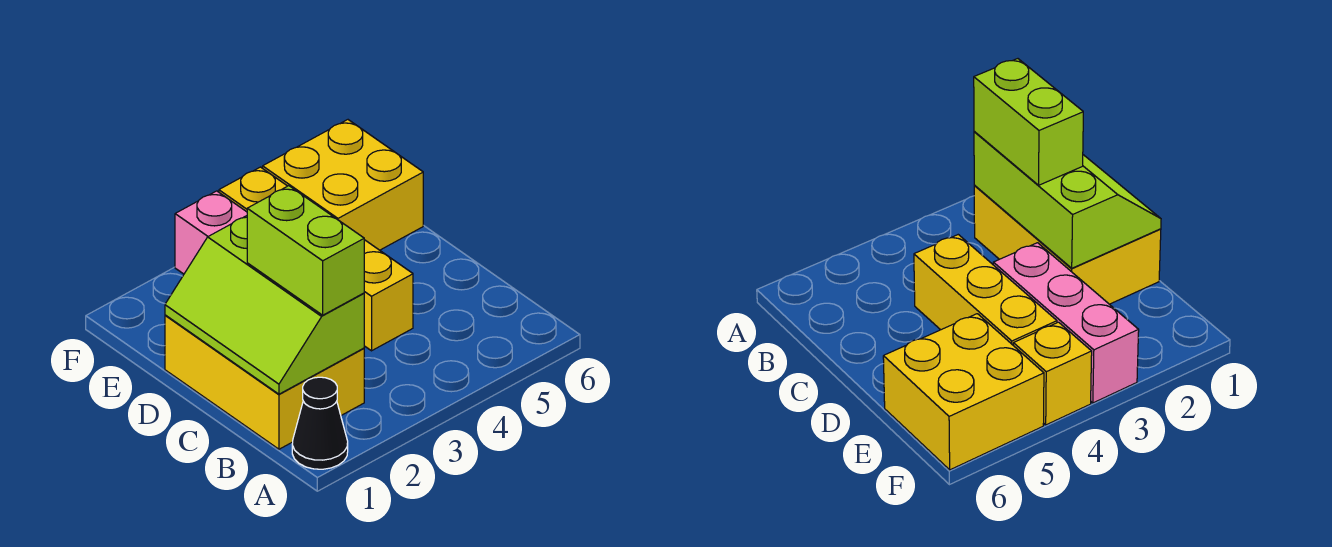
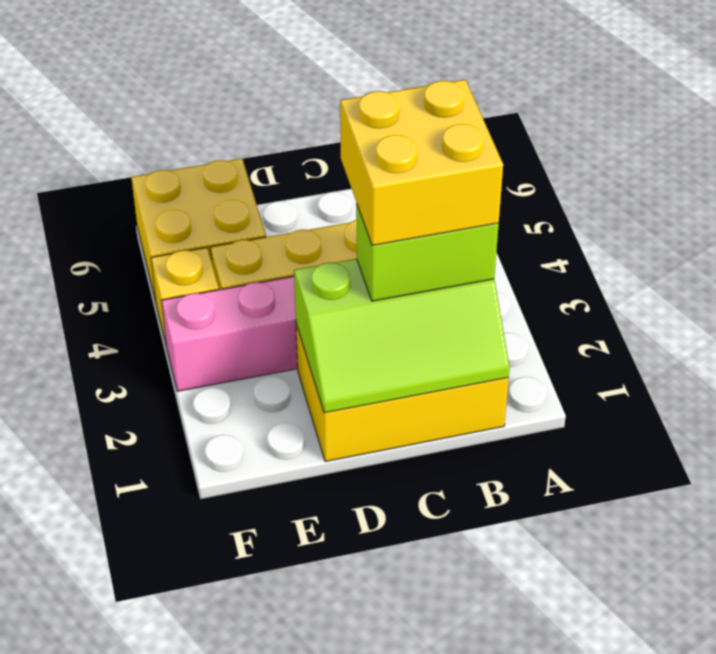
black 1x1 cone [292,377,348,469] -> none
none -> yellow 2x2 brick [340,80,503,245]

